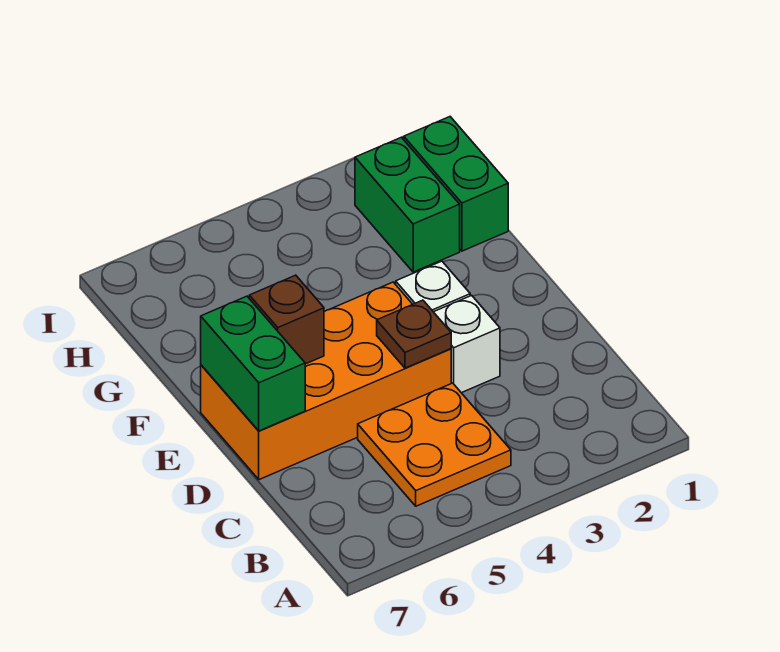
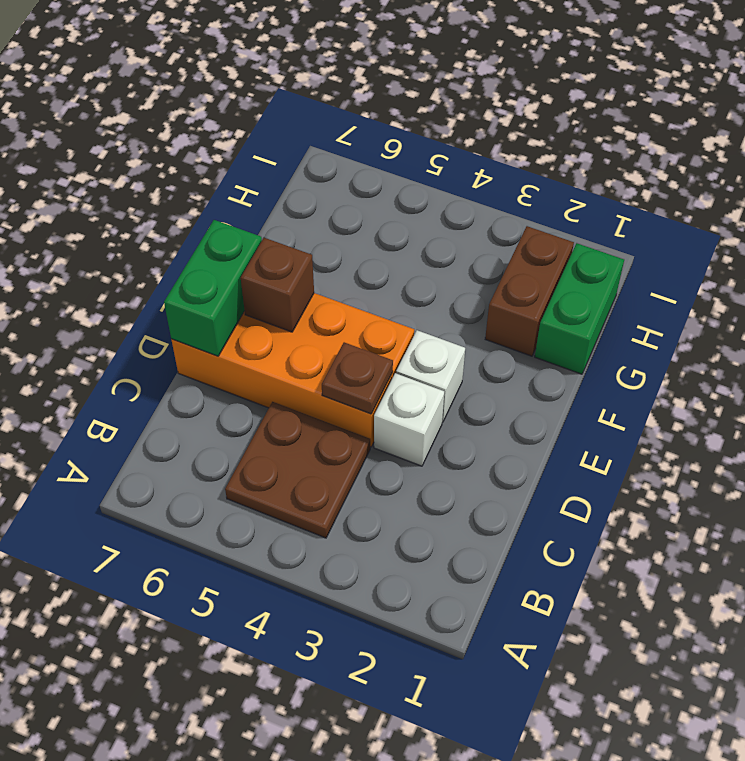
orange 2x2 plate [358,383,511,506] -> brown 2x2 plate [225,402,370,538]
green 1x2 brick [355,137,460,272] -> brown 1x2 brick [485,226,574,356]

